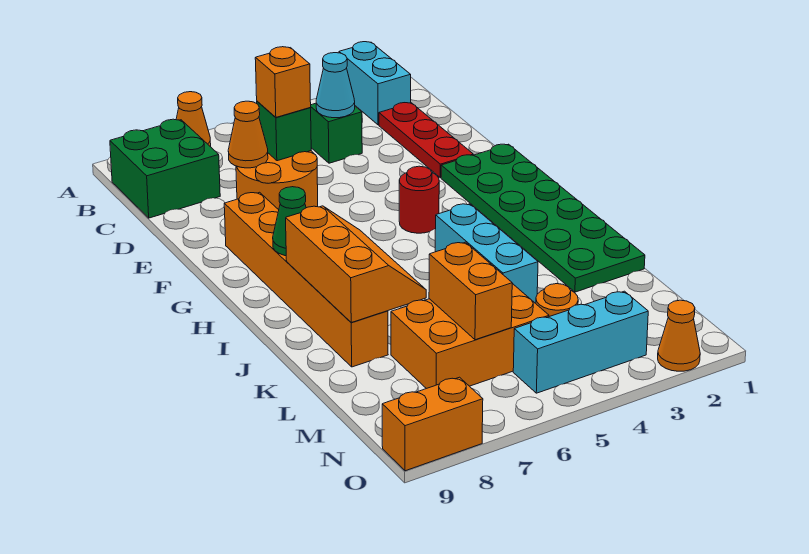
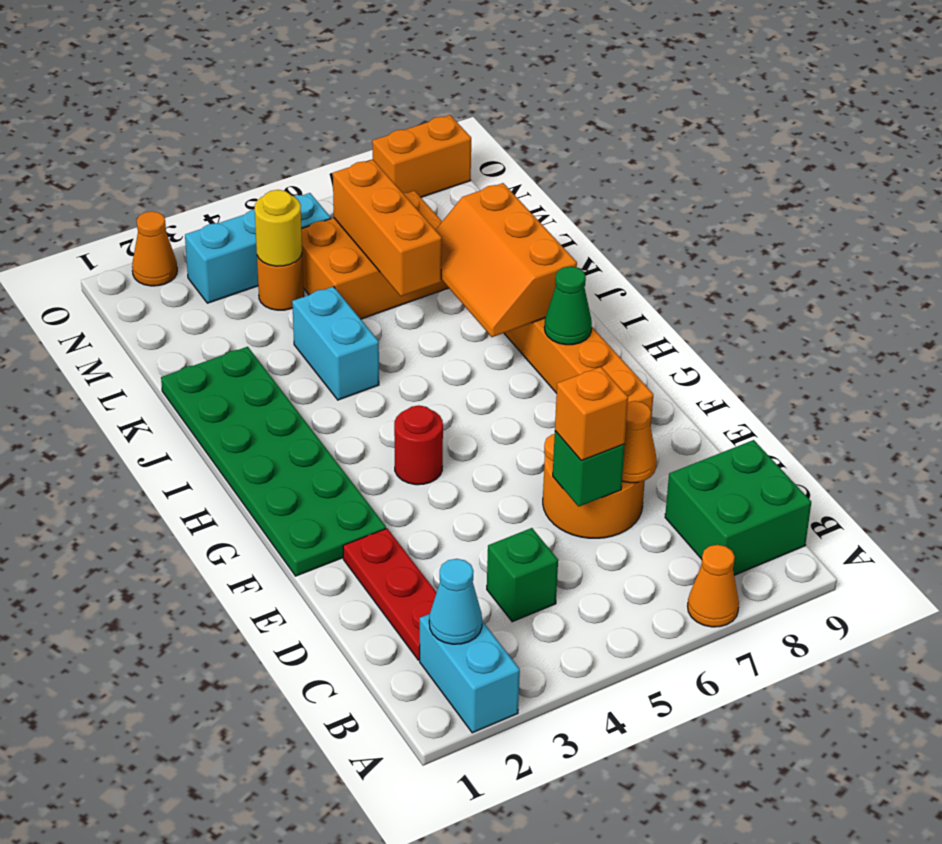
cyan 1x1 cone [316,53,355,118] -> cyan 1x1 cone moved to [429,559,482,644]
cyan 1x3 brick [435,204,538,303] -> cyan 1x2 brick [292,287,379,400]
orange 1x2 brick [429,242,512,340] -> orange 1x3 brick [333,160,442,296]
none -> yellow 1x1 round brick [255,190,302,266]

